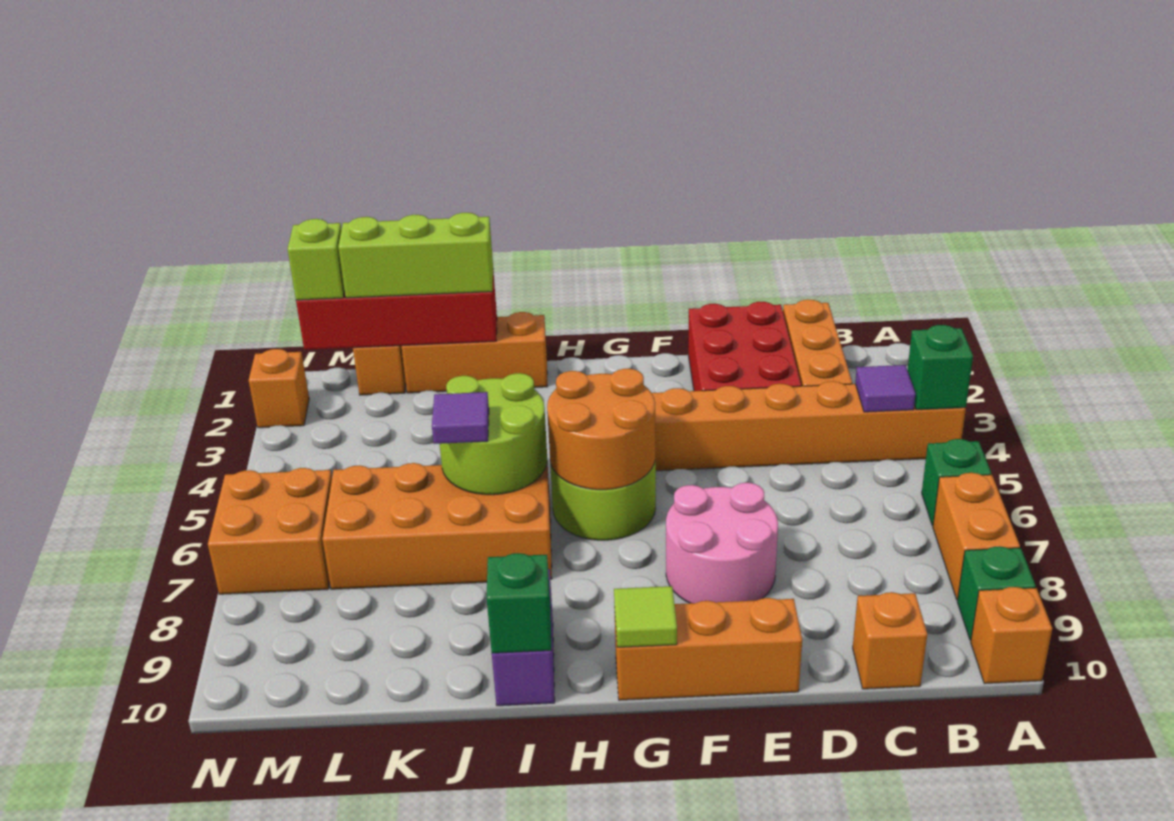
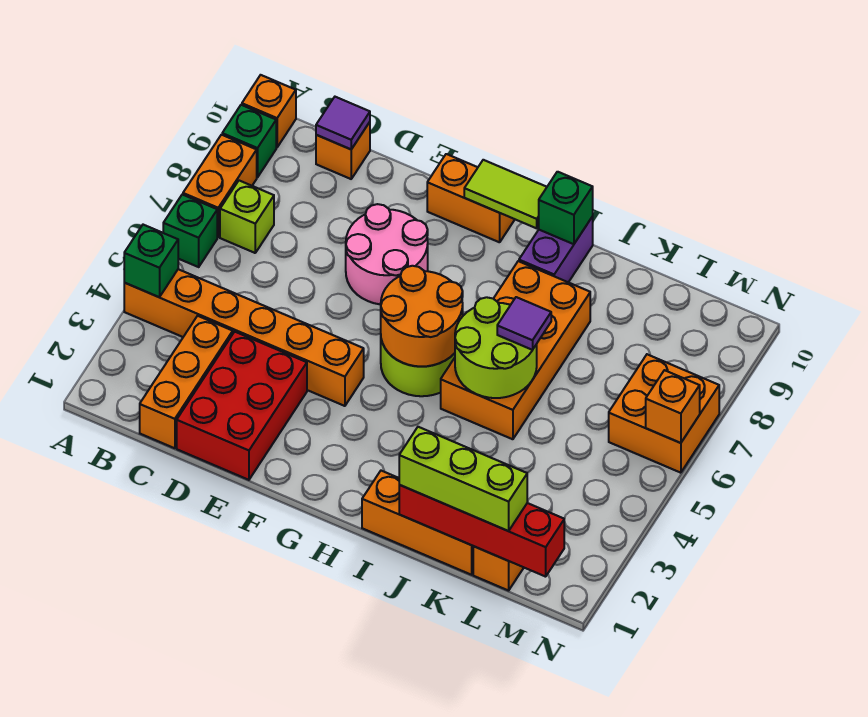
purple 1x1 tile [855,365,916,412] -> purple 1x1 tile moved to [316,97,370,149]
orange 1x3 brick [614,598,802,700] -> orange 1x2 brick [427,154,515,242]
lime 1x1 tile [614,586,677,647] -> lime 1x2 tile [464,160,547,228]
orange 2x4 brick [323,462,552,589] -> orange 2x4 brick turned to [441,261,590,439]
lime 1x1 brick [288,219,345,300] -> lime 1x1 brick moved to [220,181,274,253]
orange 1x1 brick [249,349,309,428] -> orange 1x1 brick moved to [646,370,700,443]

